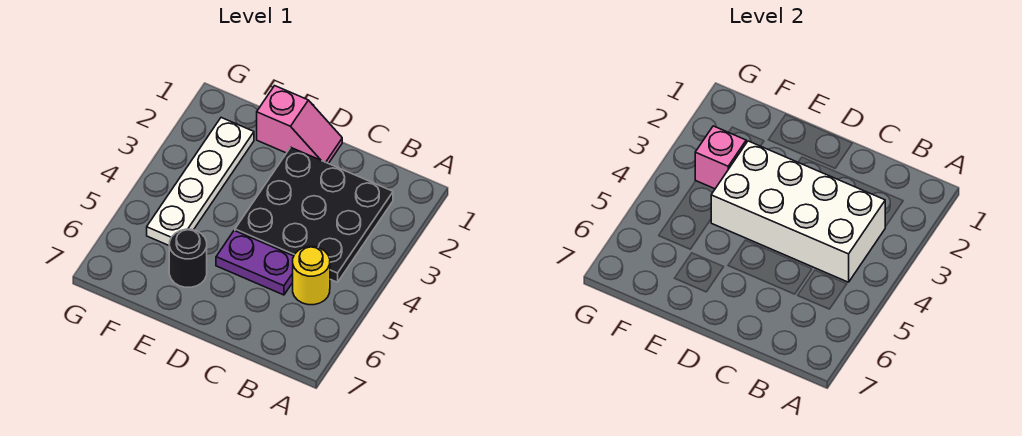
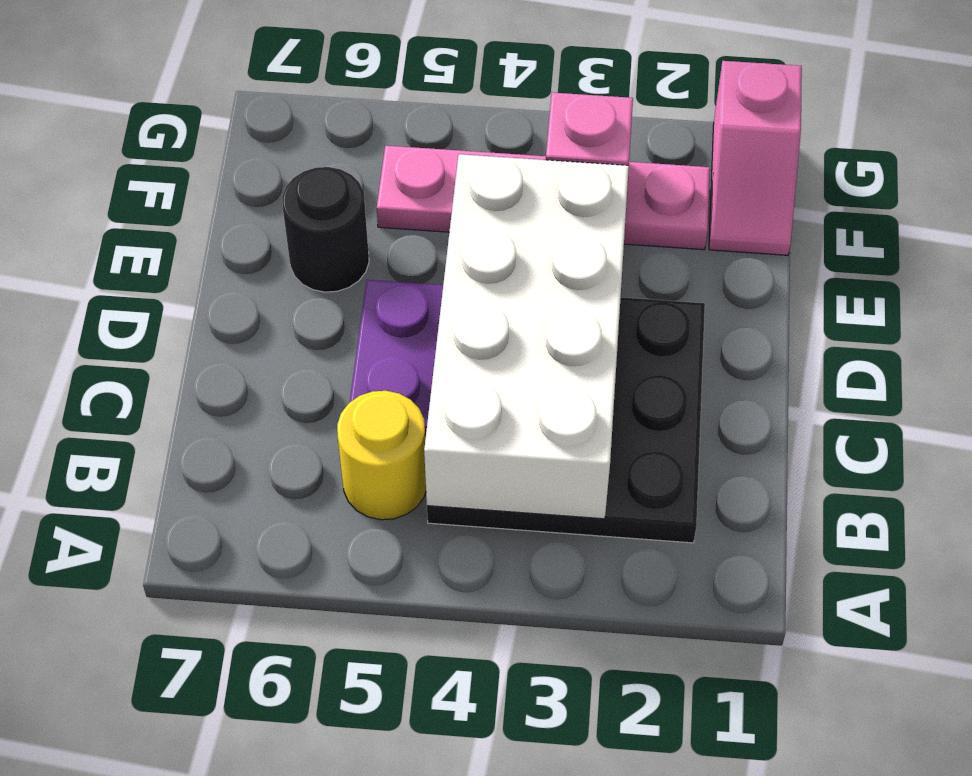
pink 1x2 slope [257,86,342,163] -> pink 1x2 slope moved to [709,61,802,255]
white 1x4 plate [147,118,254,245] -> pink 1x4 plate [377,146,710,250]

